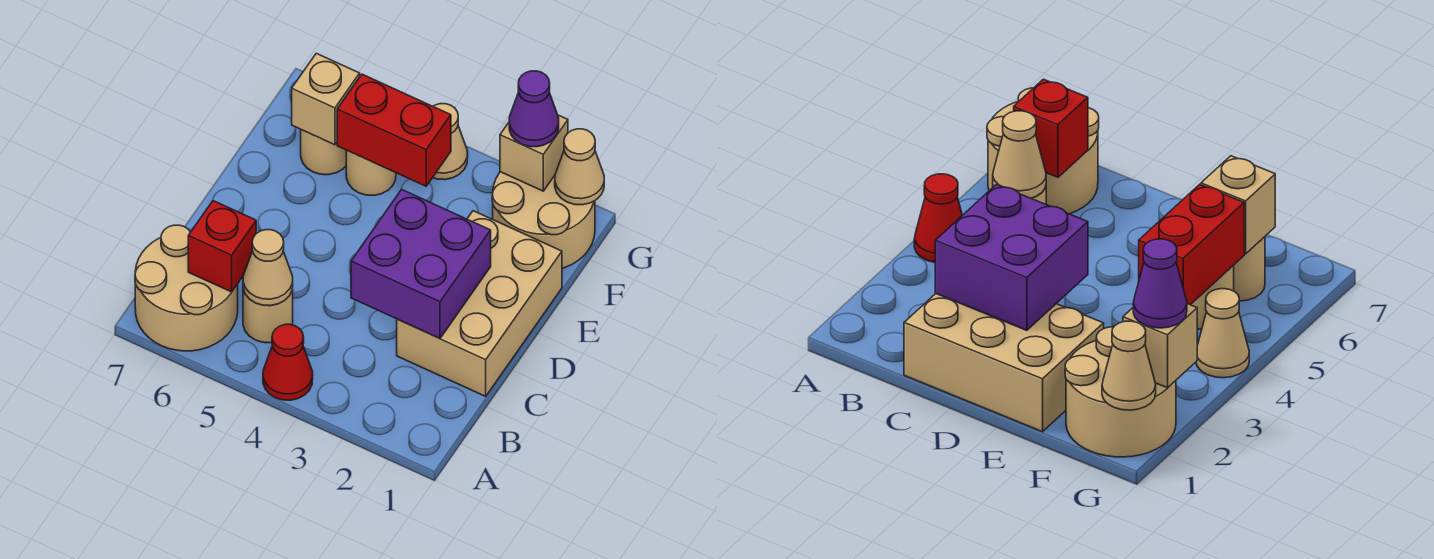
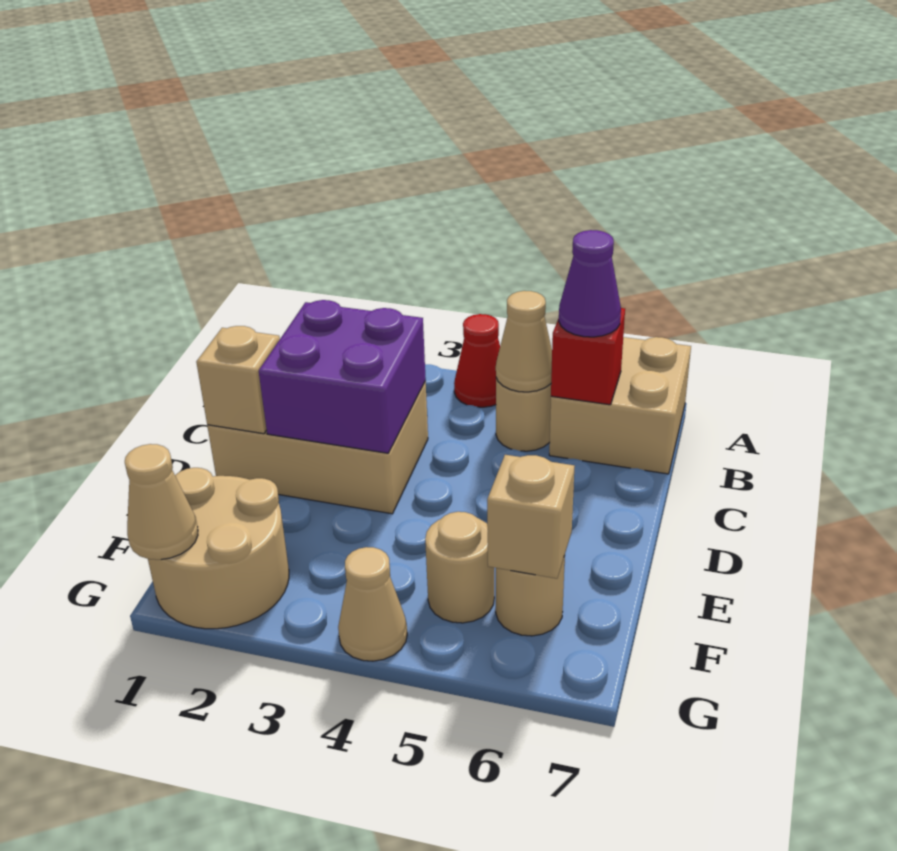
tan 2x2 round brick [135,225,238,351] -> tan 2x2 brick [549,337,691,474]
tan 2x3 brick [397,211,562,396] -> tan 2x3 brick turned to [207,381,428,514]
red 1x2 brick [337,74,451,186] -> none
tan 1x1 brick [500,115,568,191] -> tan 1x1 brick moved to [196,326,280,434]
purple 1x1 cone [509,71,559,147] -> purple 1x1 cone moved to [559,230,621,337]

